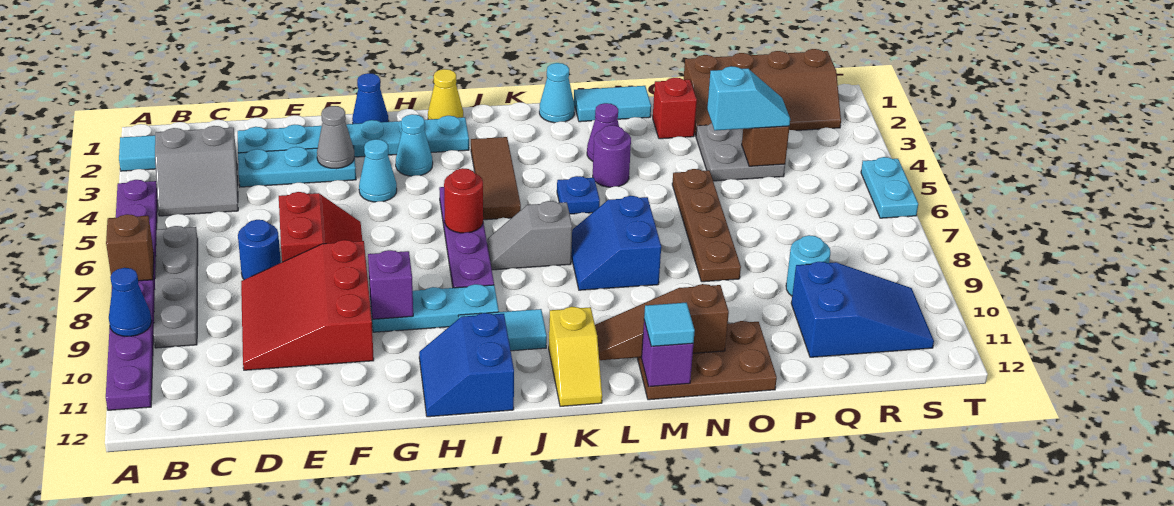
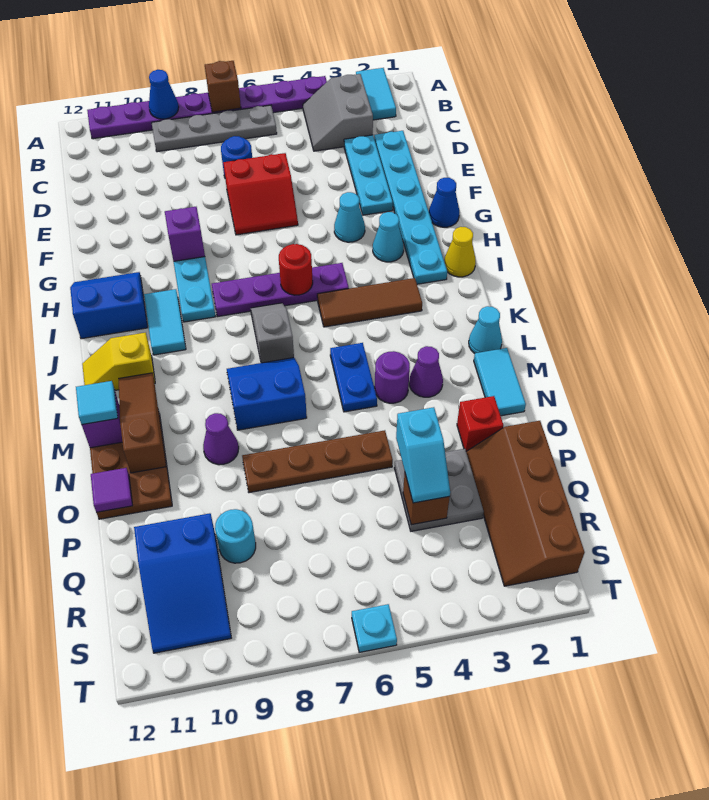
red 3x3 slope [241,240,374,370] -> none
grey 1x1 cone [317,106,355,169] -> none
blue 1x1 plate [557,176,600,214] -> blue 1x2 plate [330,343,377,412]
none -> purple 1x1 cone [203,413,239,465]
none -> purple 1x1 tile [91,468,133,512]
cyan 1x2 plate [861,157,918,218] -> cyan 1x1 plate [352,604,397,652]

